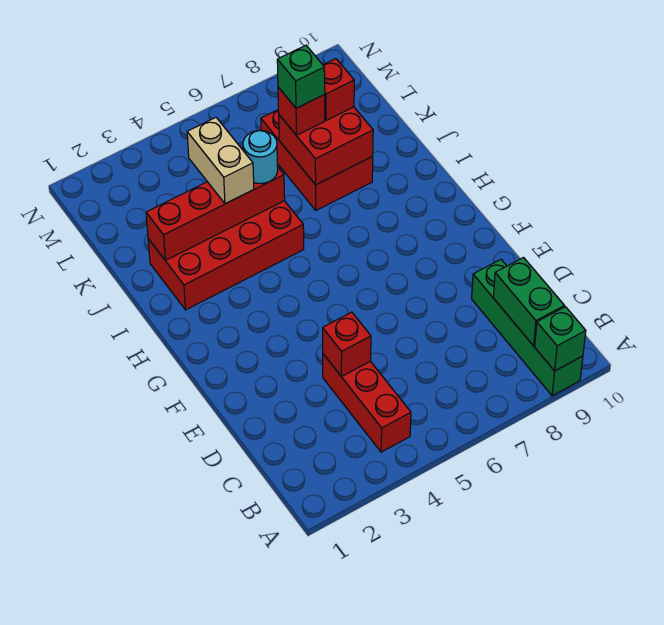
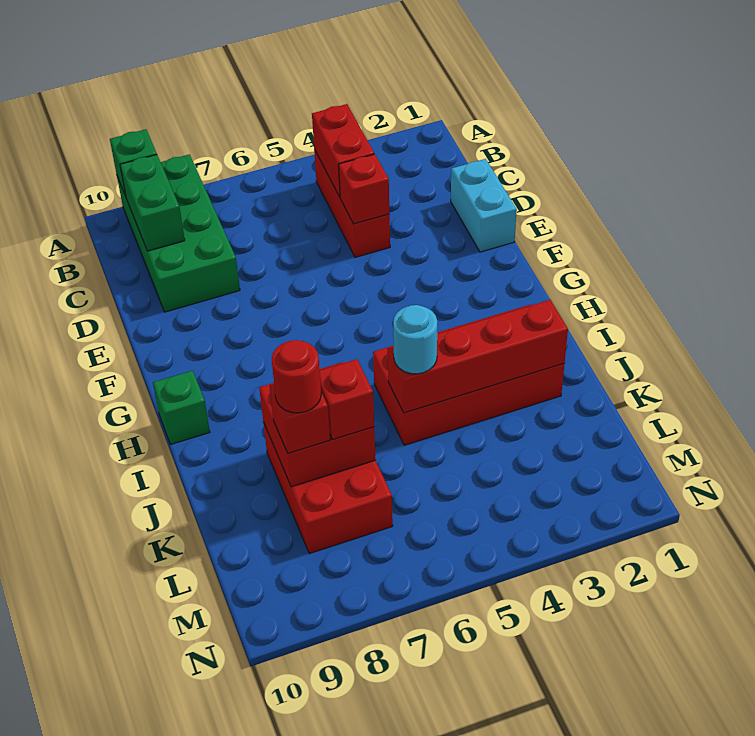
green 1x4 brick [472,260,583,396] -> green 2x4 brick [117,154,240,312]
none -> red 1x2 brick [312,104,374,197]
none -> cyan 1x2 brick [451,159,517,252]
tan 1x2 brick [187,118,254,204] -> none
green 1x1 brick [277,45,325,108] -> green 1x1 brick moved to [153,371,210,444]
none -> red 1x1 round brick [272,340,321,413]

